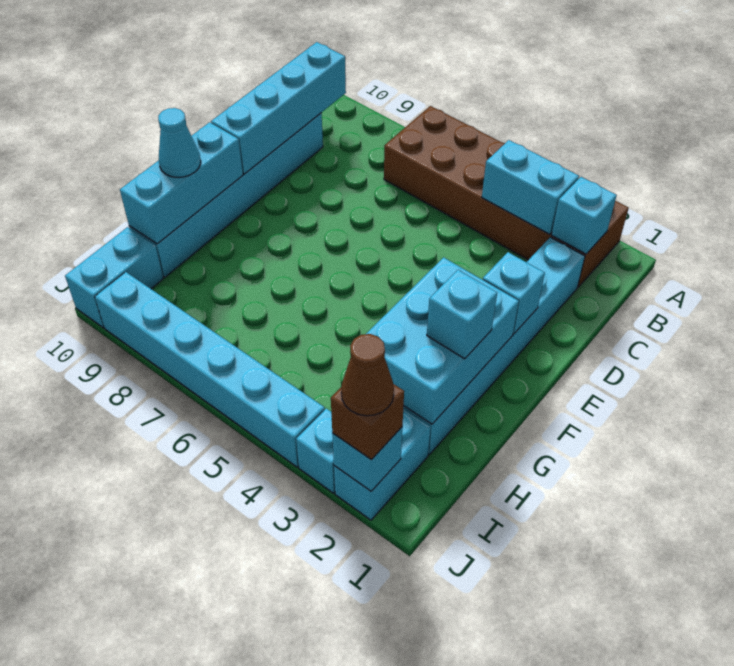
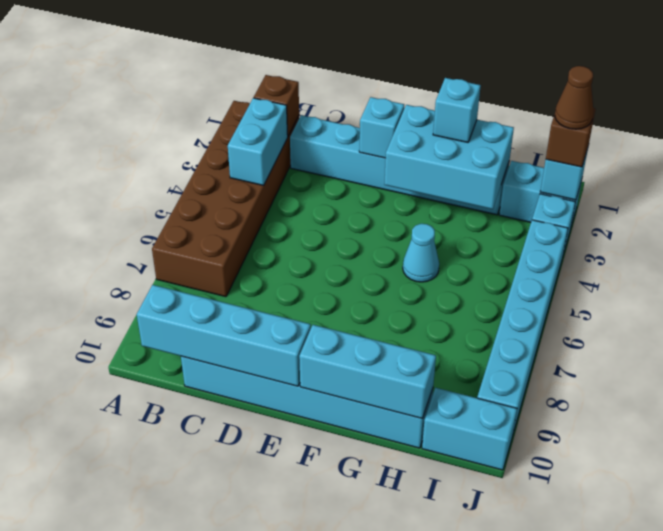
cyan 1x1 brick [552,177,617,254] -> brown 1x1 brick [254,75,299,136]
cyan 1x1 cone [158,108,201,177] -> cyan 1x1 cone moved to [403,224,439,282]

